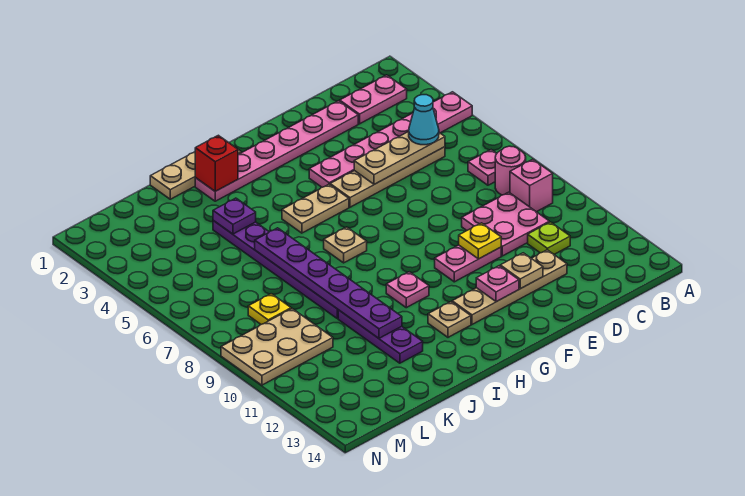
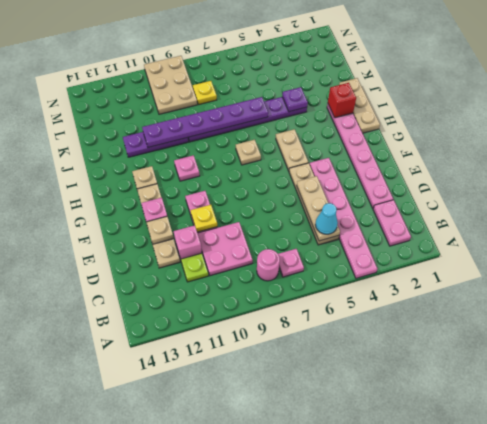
pink 1x1 brick [510,159,553,212] -> pink 1x1 brick moved to [174,225,202,259]

